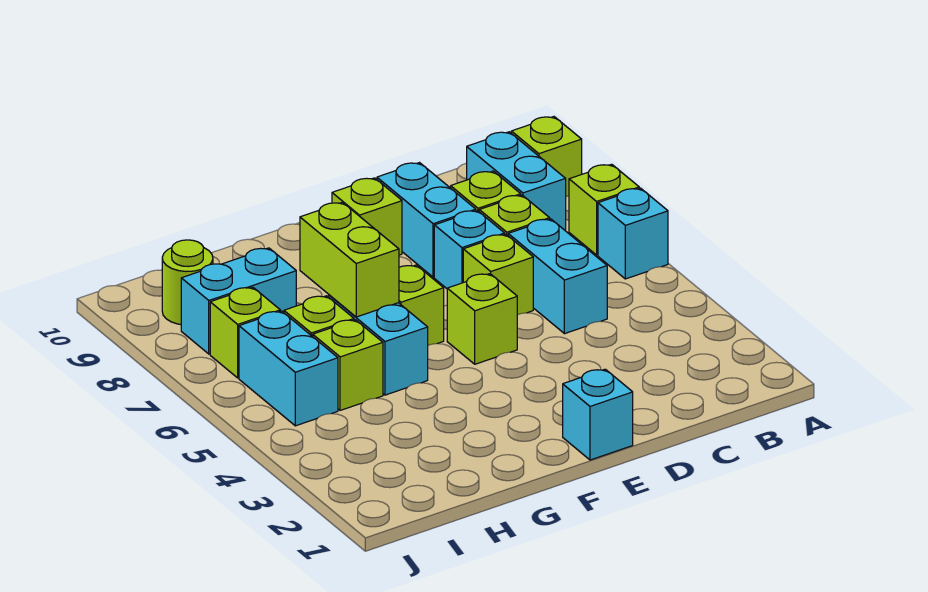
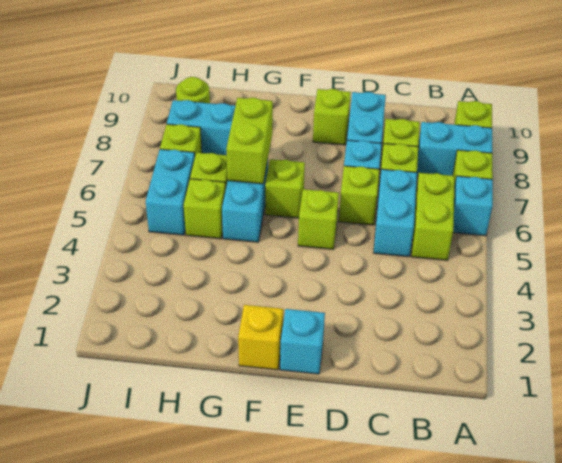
none -> lime 1x2 brick [412,173,455,260]
cyan 1x2 brick [467,132,566,231] -> cyan 1x2 brick turned to [417,122,492,176]
none -> yellow 1x1 brick [238,305,283,370]

